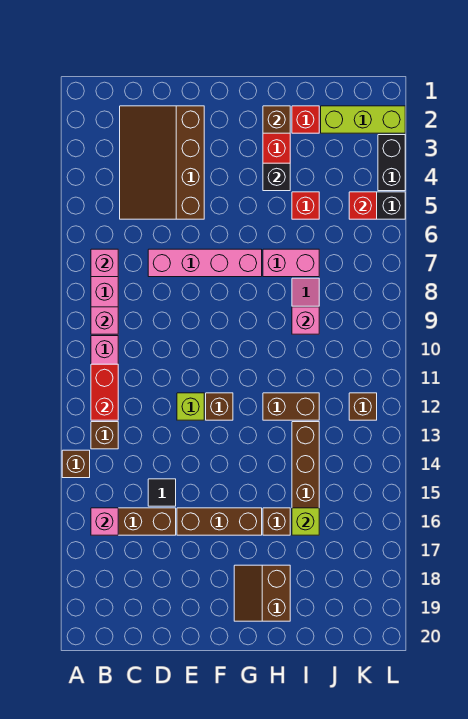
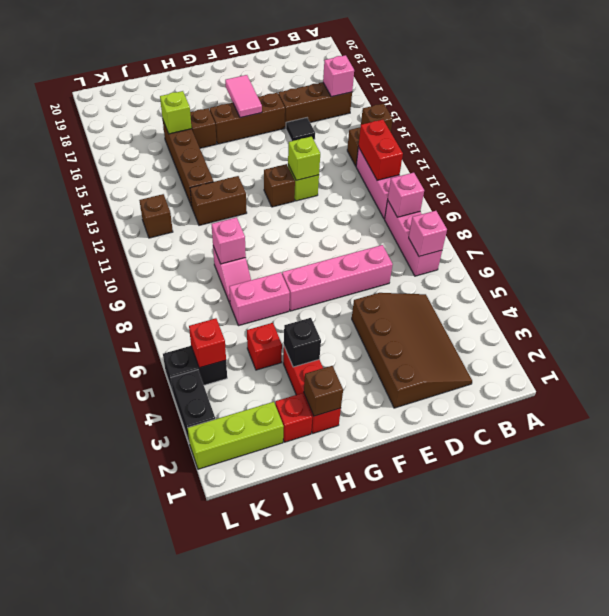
none -> lime 1x1 brick [288,137,320,180]
none -> pink 1x2 tile [225,75,262,118]
brown 2x2 slope [234,565,290,621] -> none

